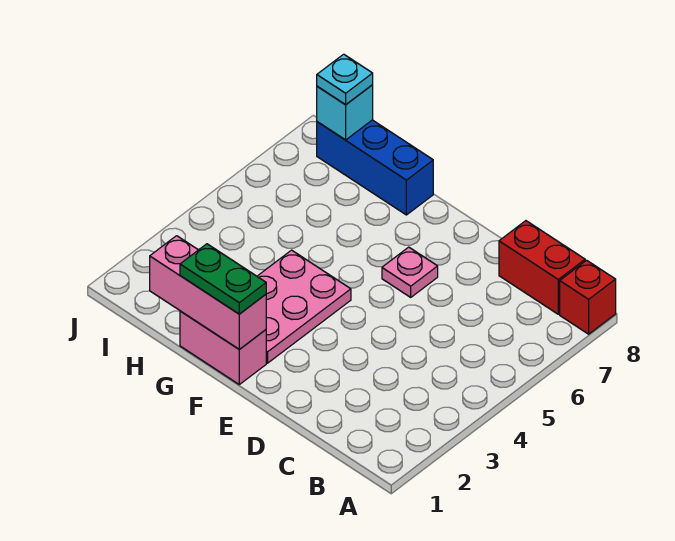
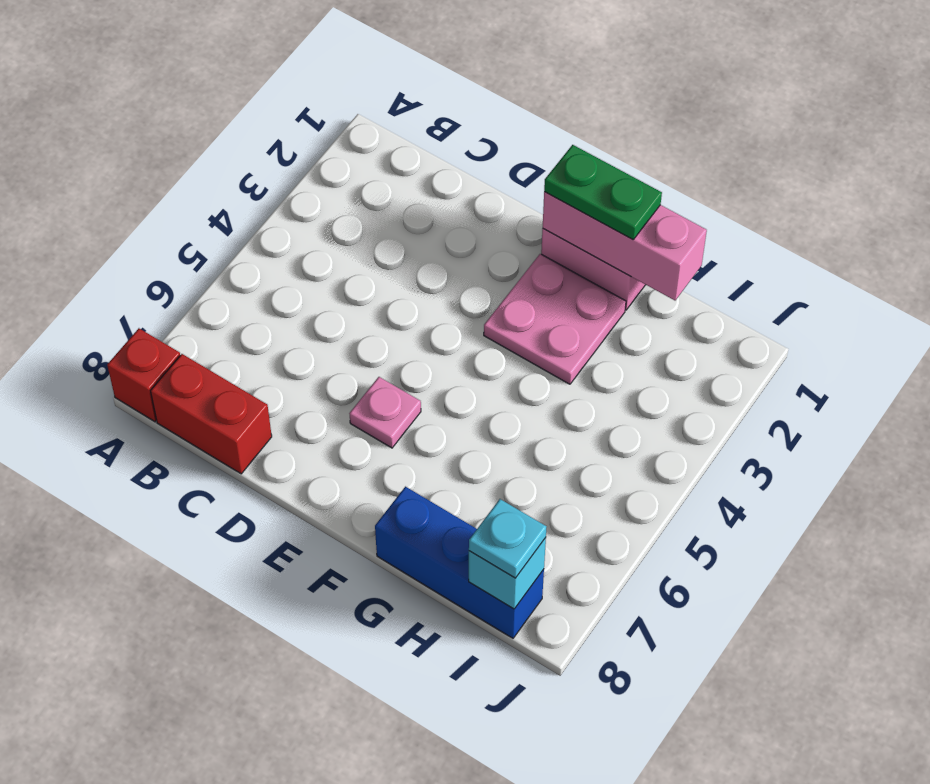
pink 2x3 plate [257,250,351,363] -> pink 2x2 plate [484,254,626,384]

